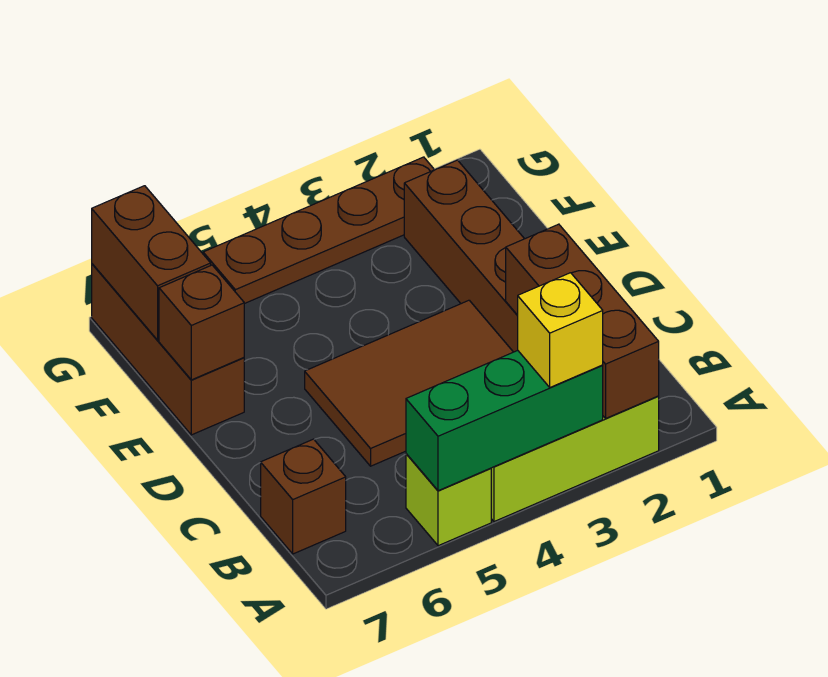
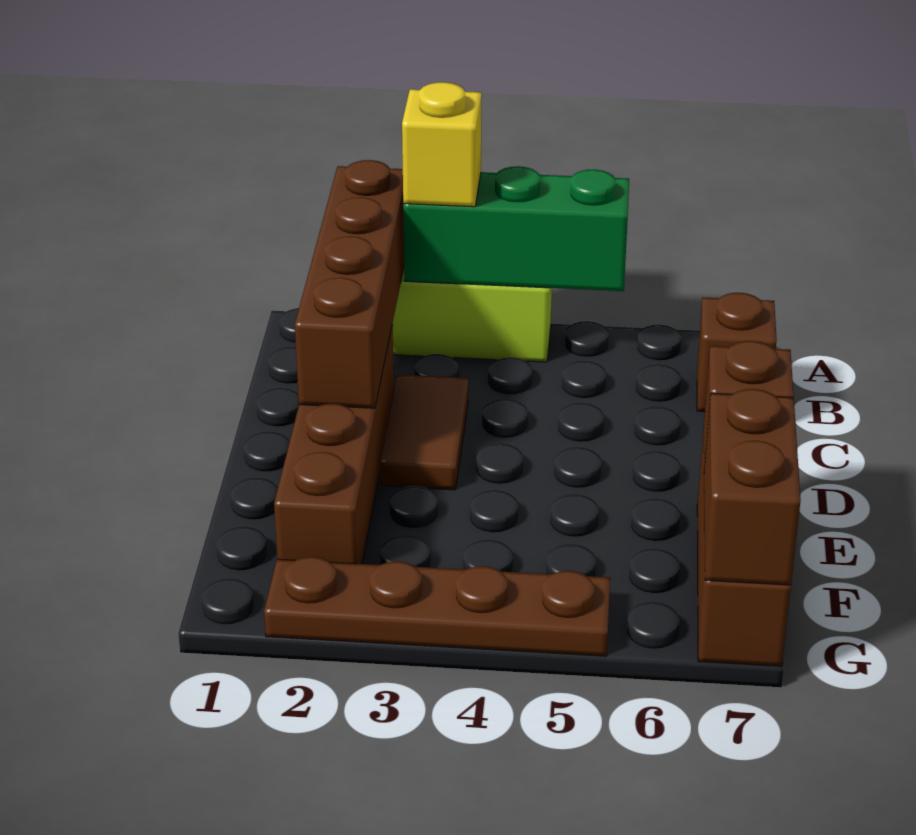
brown 1x3 brick [506,224,659,418] -> brown 1x4 brick [295,160,404,408]
lime 1x1 brick [406,454,491,546] -> none
brown 2x3 tile [305,300,513,466] -> brown 1x2 tile [380,375,468,490]

